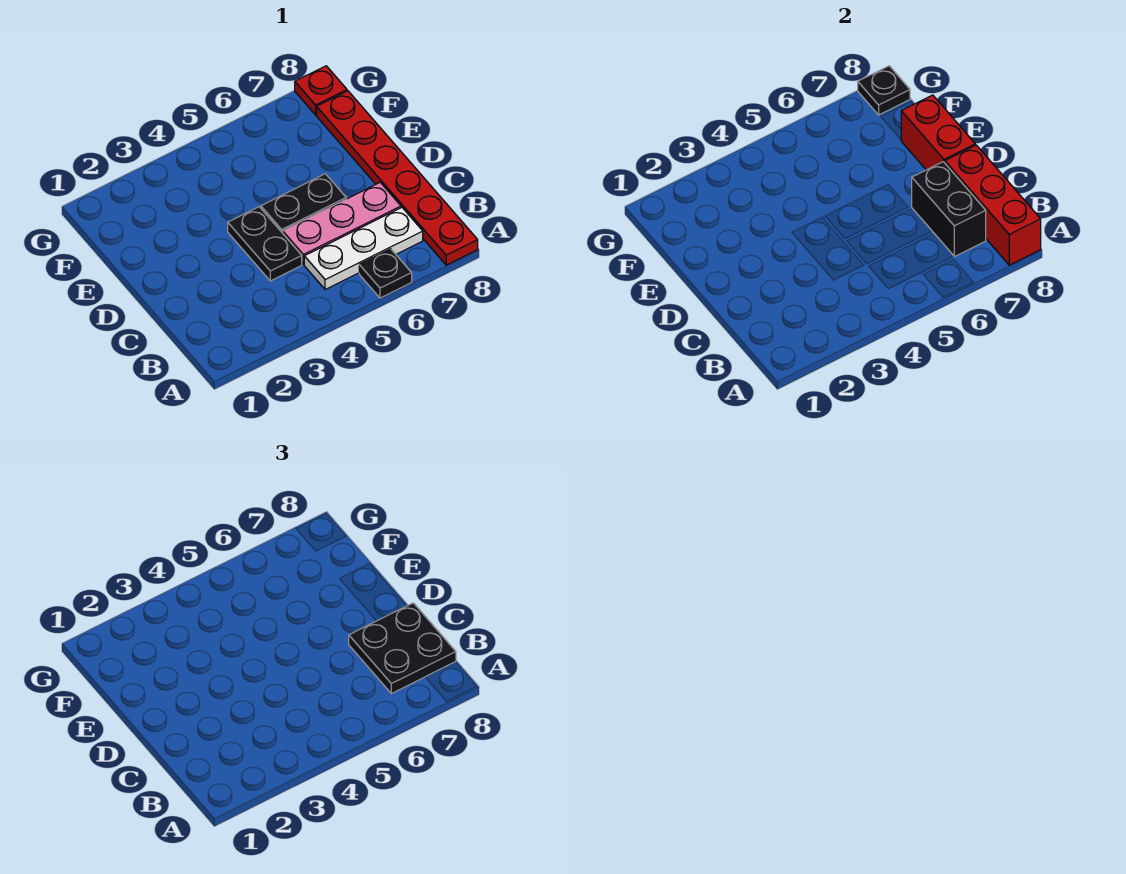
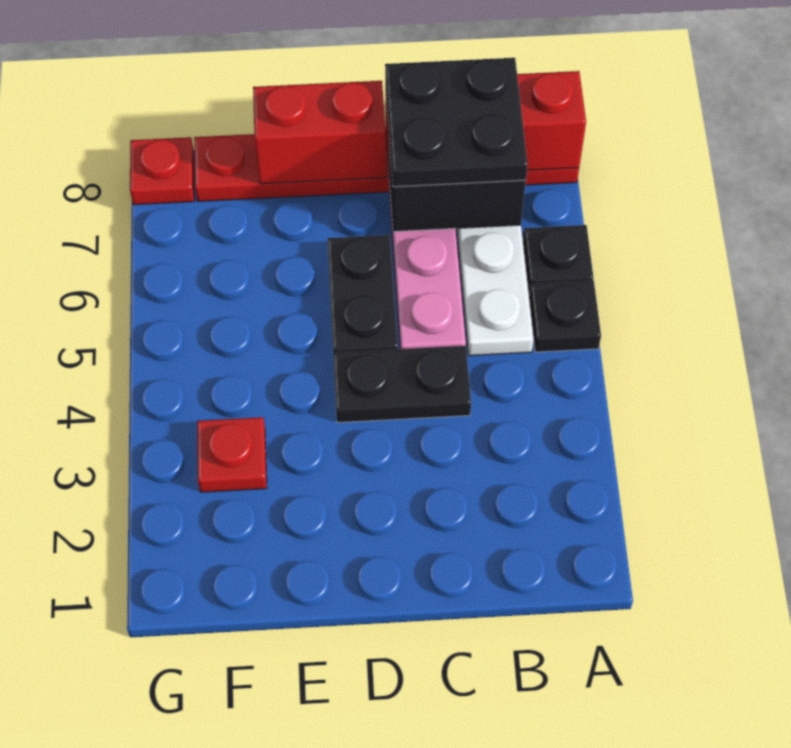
none -> red 1x1 plate [197,417,267,492]
black 1x1 plate [858,66,910,115] -> black 1x1 plate moved to [529,281,601,352]

